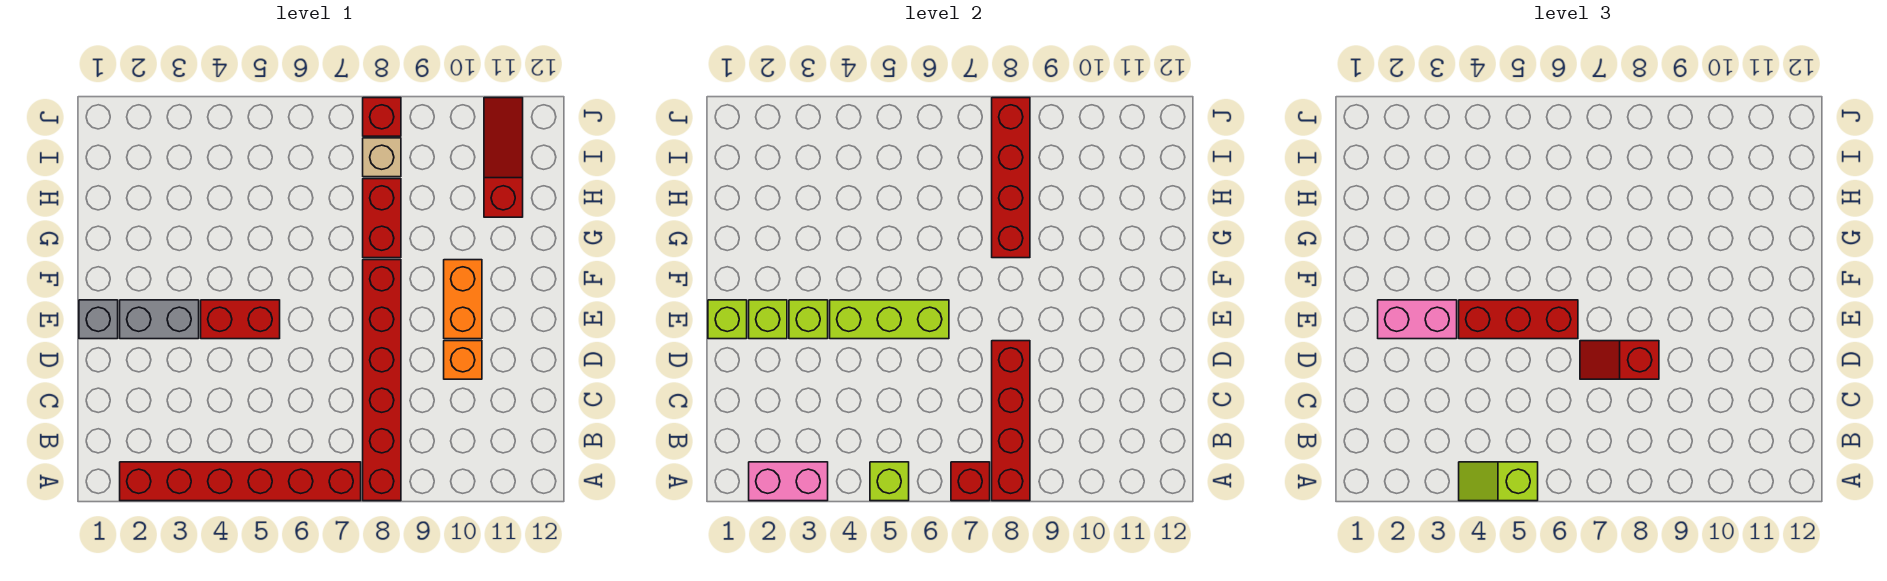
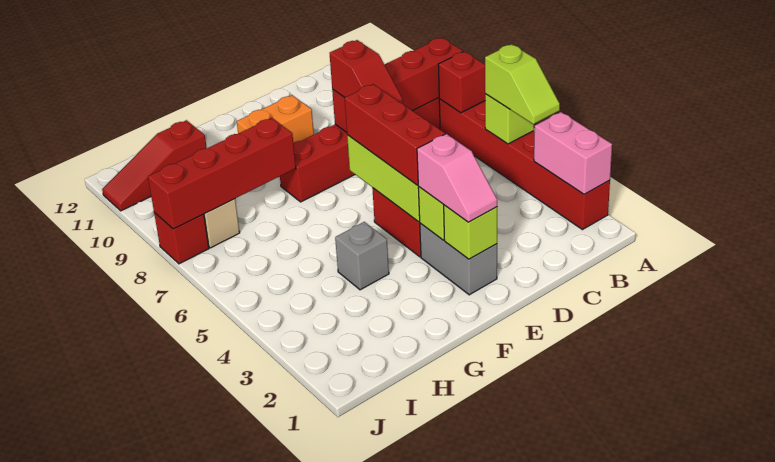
orange 1x1 brick [444,341,482,379] -> none
grey 1x1 brick [79,300,118,339] -> grey 1x1 brick moved to [335,222,389,290]
lime 1x1 brick [708,300,747,339] -> none
pink 1x2 brick [1378,300,1457,339] -> pink 1x2 slope [417,134,497,222]
red 1x2 brick [363,179,401,258] -> none

